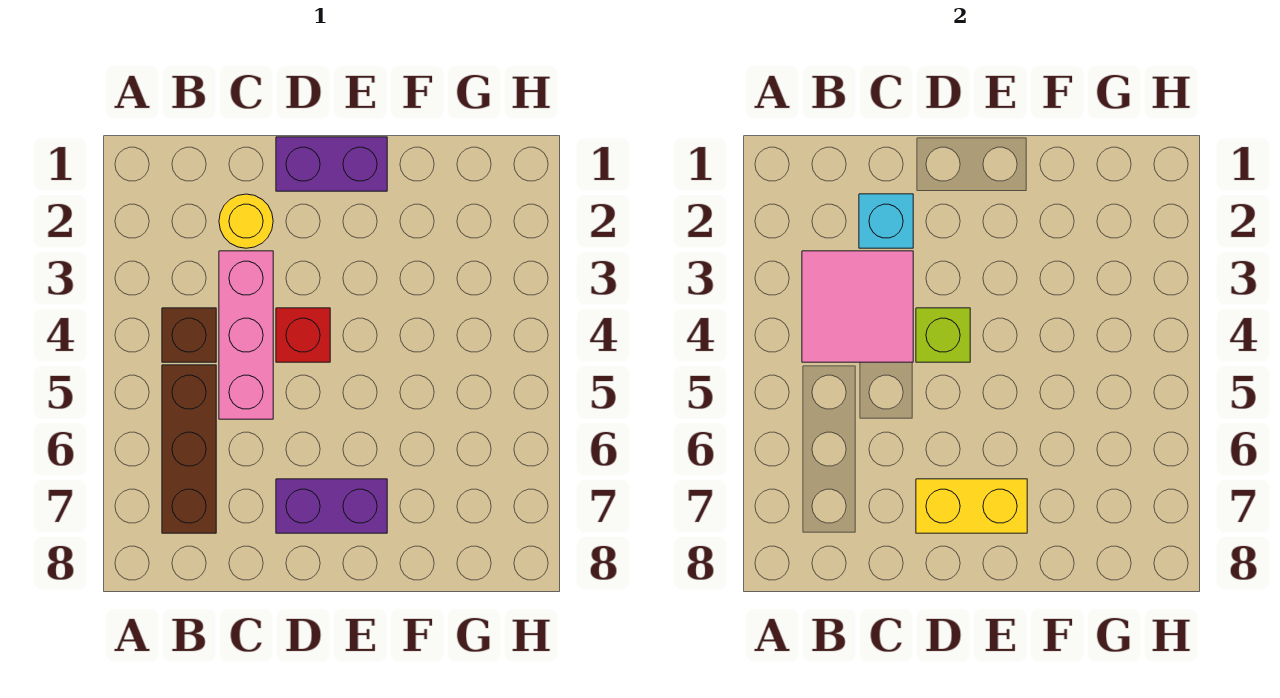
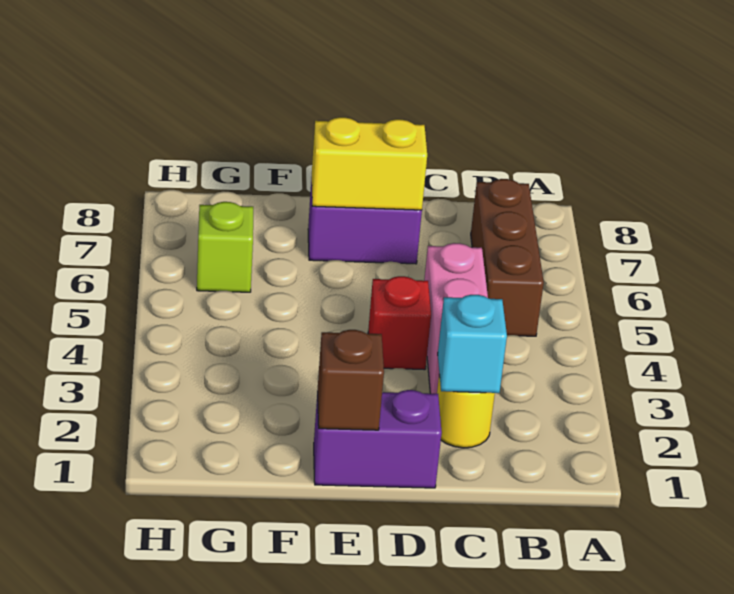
pink 2x2 tile [802,251,913,362] -> none
brown 1x1 brick [162,308,216,362] -> brown 1x1 brick moved to [317,330,384,430]
lime 1x1 brick [916,308,970,362] -> lime 1x1 brick moved to [197,202,253,292]

